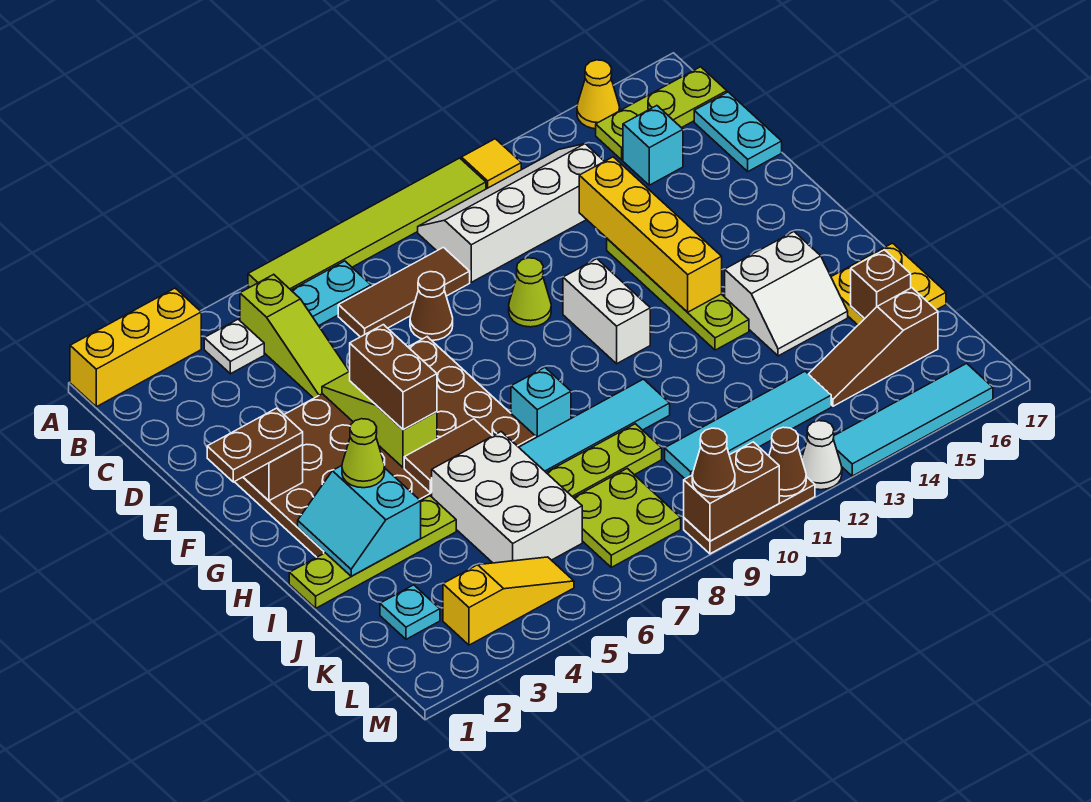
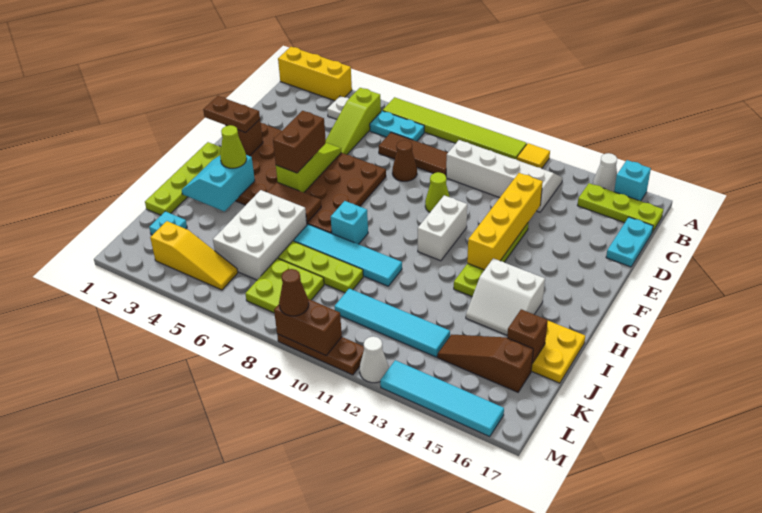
yellow 1x1 cone [577,60,620,129] -> white 1x1 cone [593,153,617,192]
cyan 1x1 brick [623,106,683,185] -> cyan 1x1 brick moved to [614,160,651,201]
lime 1x4 plate [289,496,456,608] -> lime 1x4 plate turned to [145,142,221,215]
brown 1x1 cone [769,427,806,496] -> none

